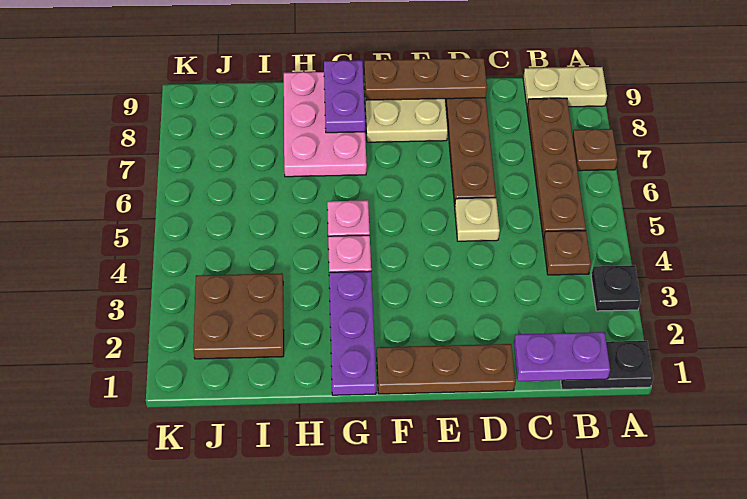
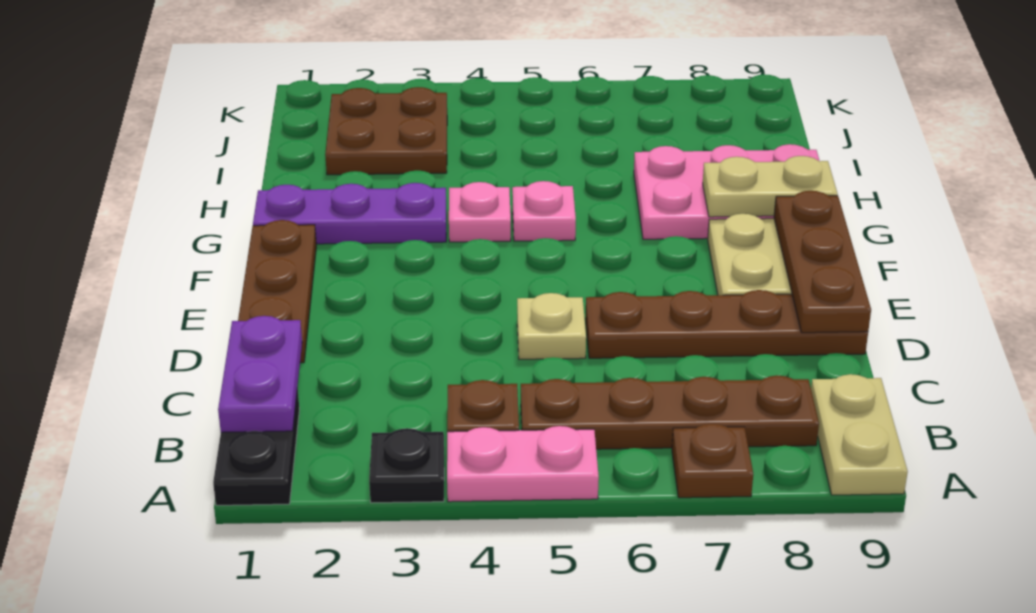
none -> pink 1x2 plate [447,426,599,502]
purple 1x2 plate [324,60,365,133] -> tan 1x2 plate [703,156,838,217]

